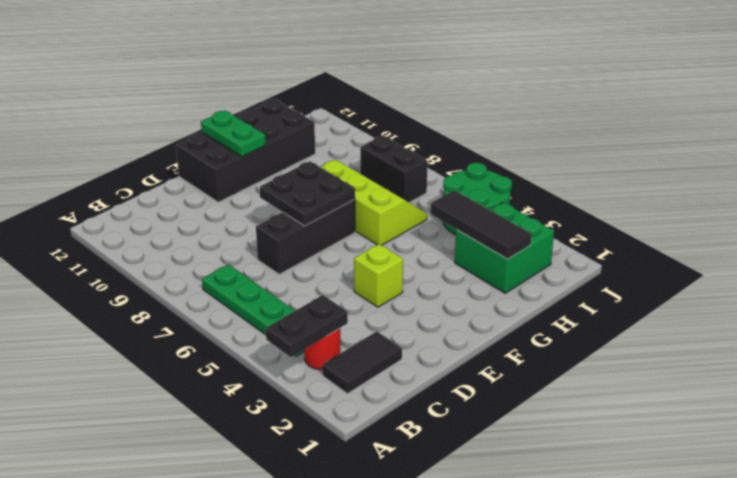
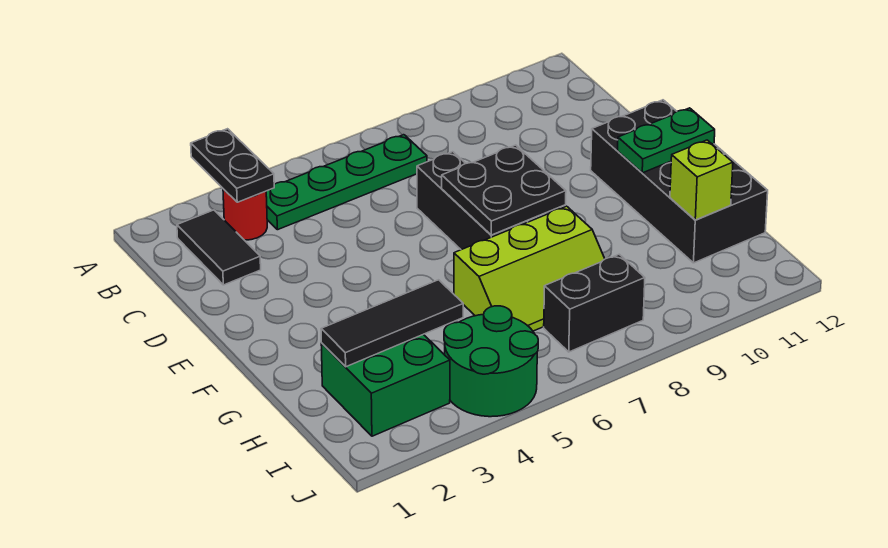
lime 1x1 brick [354,244,403,307] -> lime 1x1 brick moved to [670,140,733,220]

